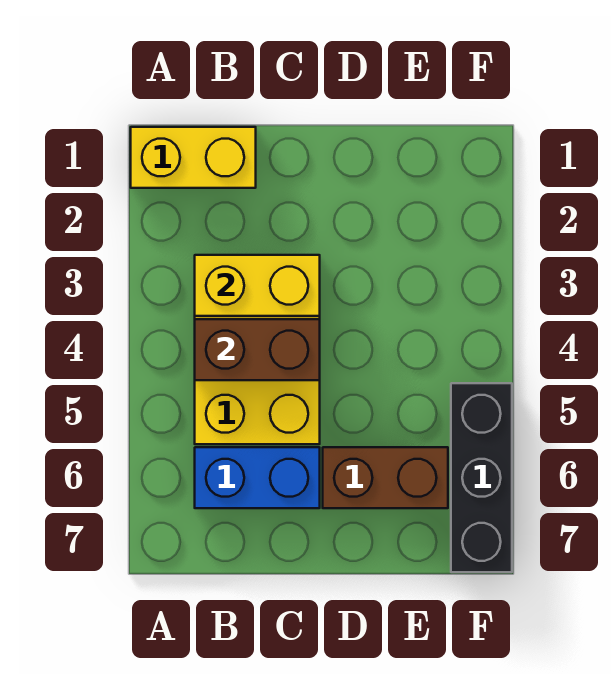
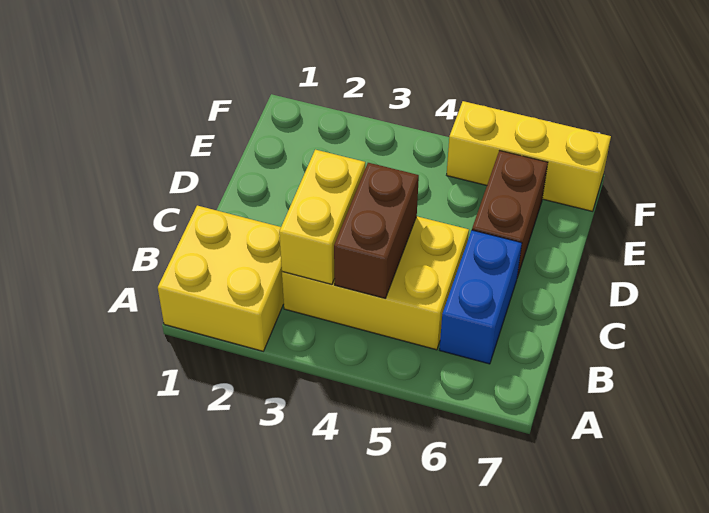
yellow 1x2 brick [131,127,256,188] -> yellow 2x2 brick [158,206,284,351]
black 1x3 brick [451,383,512,572] -> yellow 1x3 brick [447,101,611,211]

